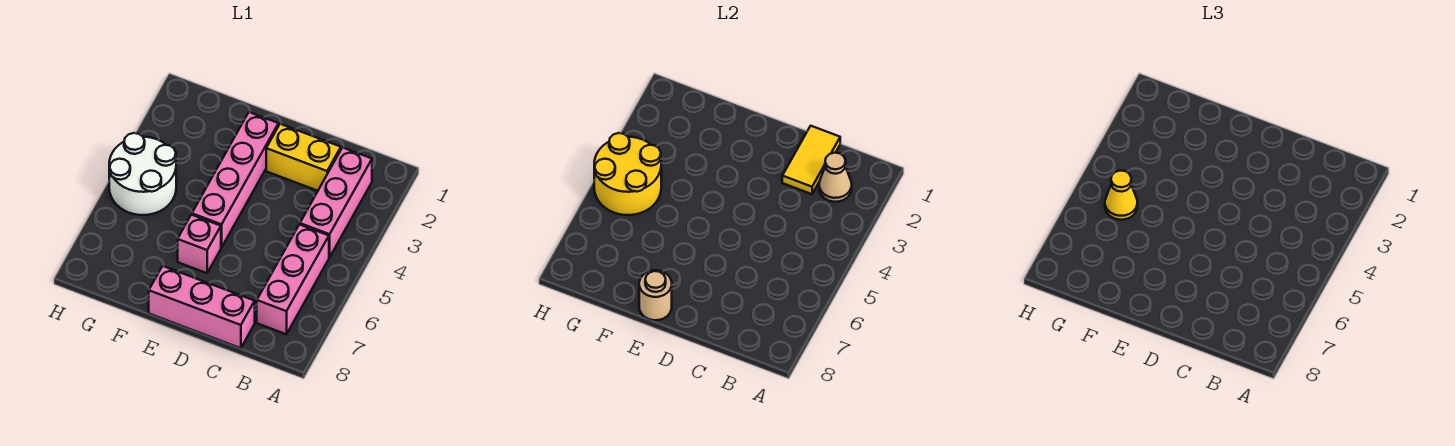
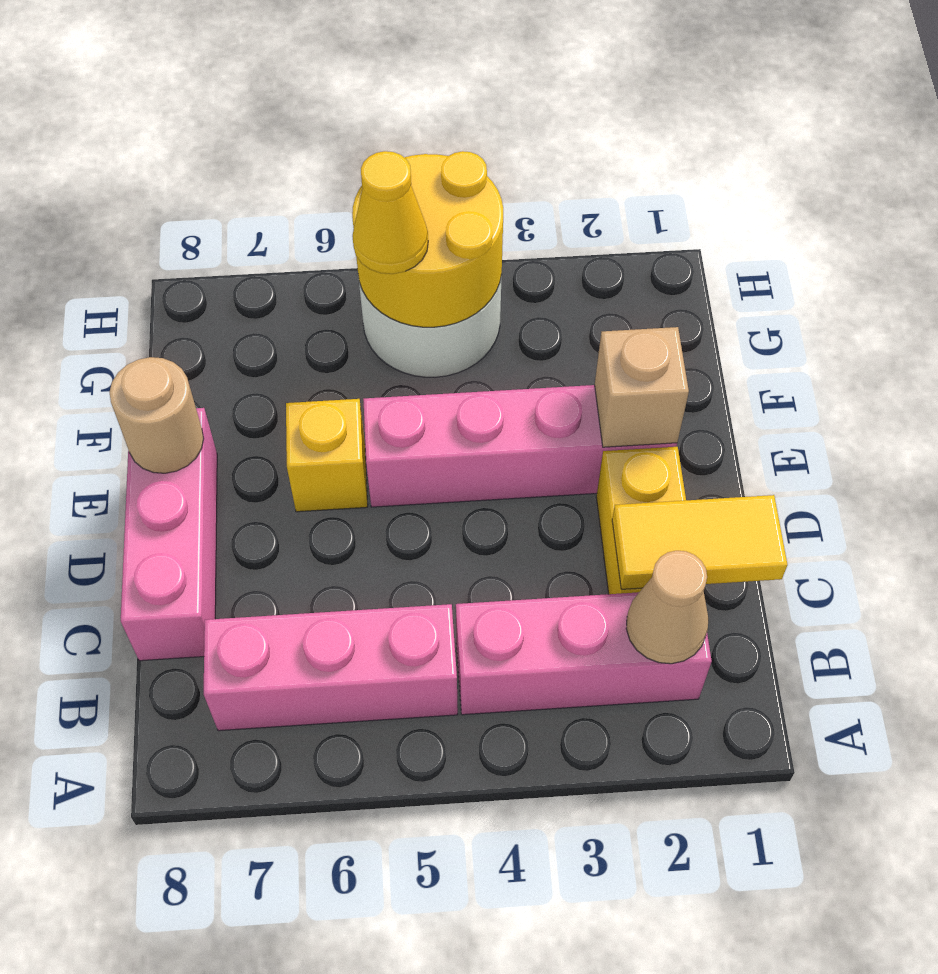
none -> tan 1x1 brick [595,327,689,447]
pink 1x1 brick [178,215,221,273] -> yellow 1x1 brick [286,399,368,512]

